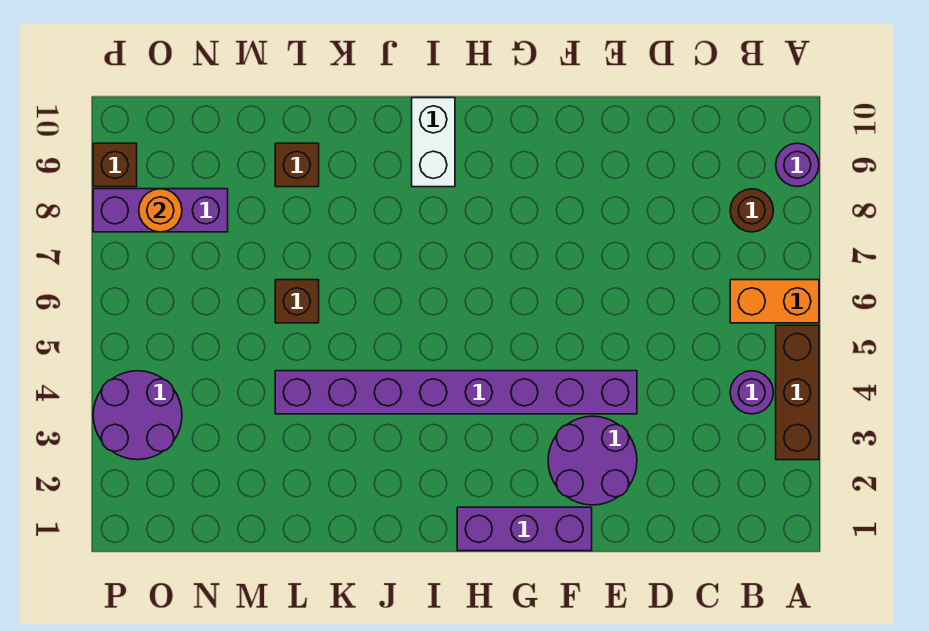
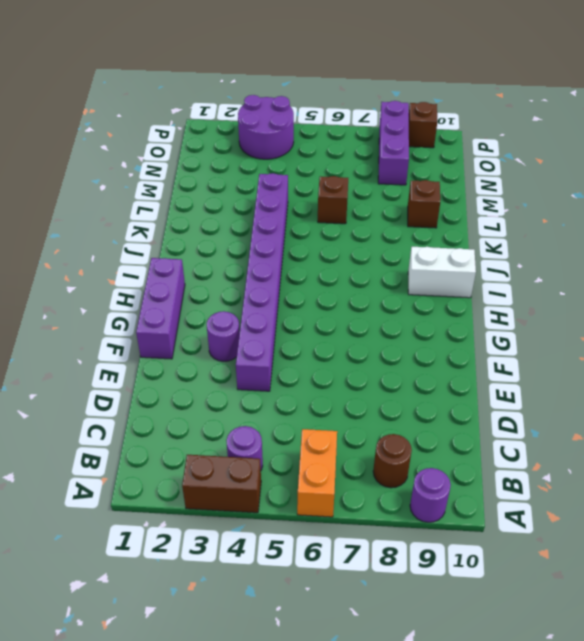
brown 1x3 brick [776,325,819,460] -> brown 1x2 brick [182,455,261,513]
purple 2x2 round brick [548,416,637,505] -> purple 1x1 round brick [207,311,240,361]
orange 1x1 round brick [139,189,182,232] -> none

